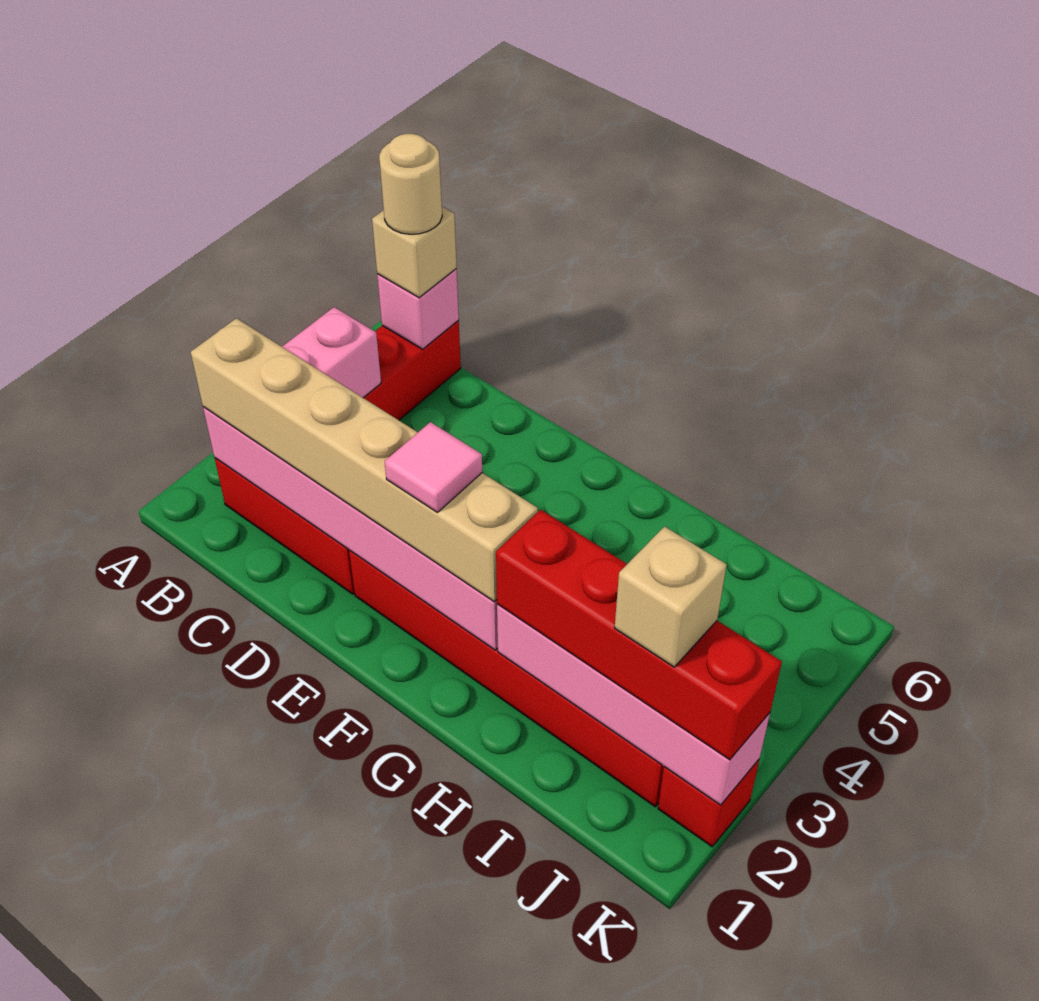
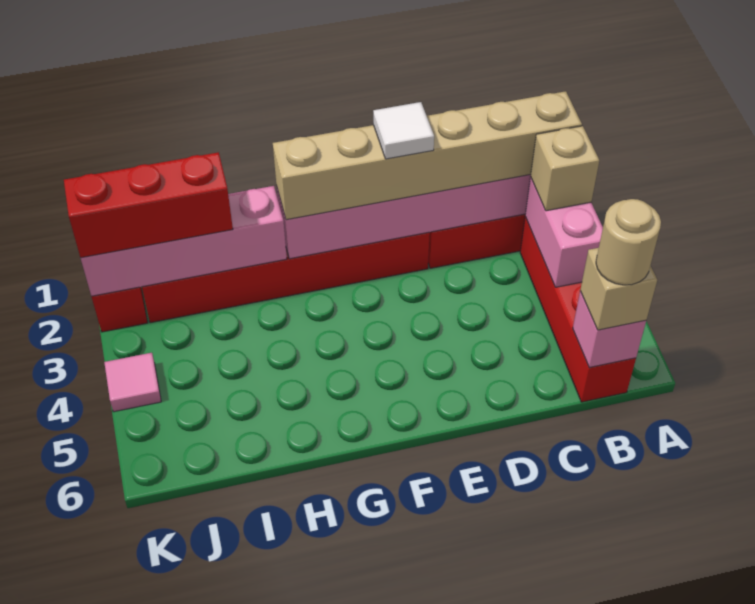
none -> white 1x1 tile [373,102,434,159]
pink 1x1 tile [385,422,482,512] -> pink 1x1 tile moved to [104,353,161,412]
red 1x4 brick [496,510,782,760] -> red 1x3 brick [64,152,233,258]
tan 1x1 brick [615,526,727,667] -> tan 1x1 brick moved to [531,126,599,211]

